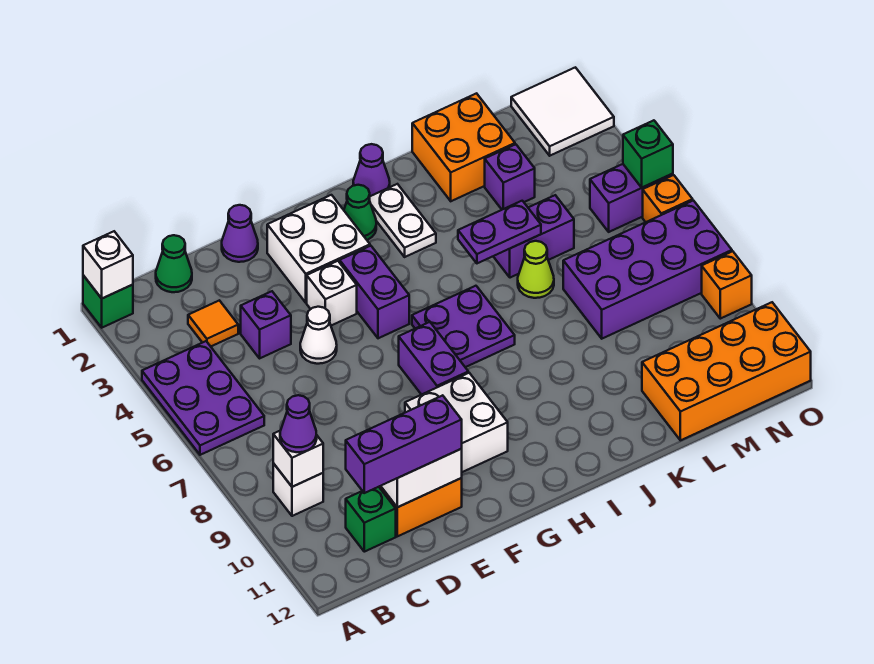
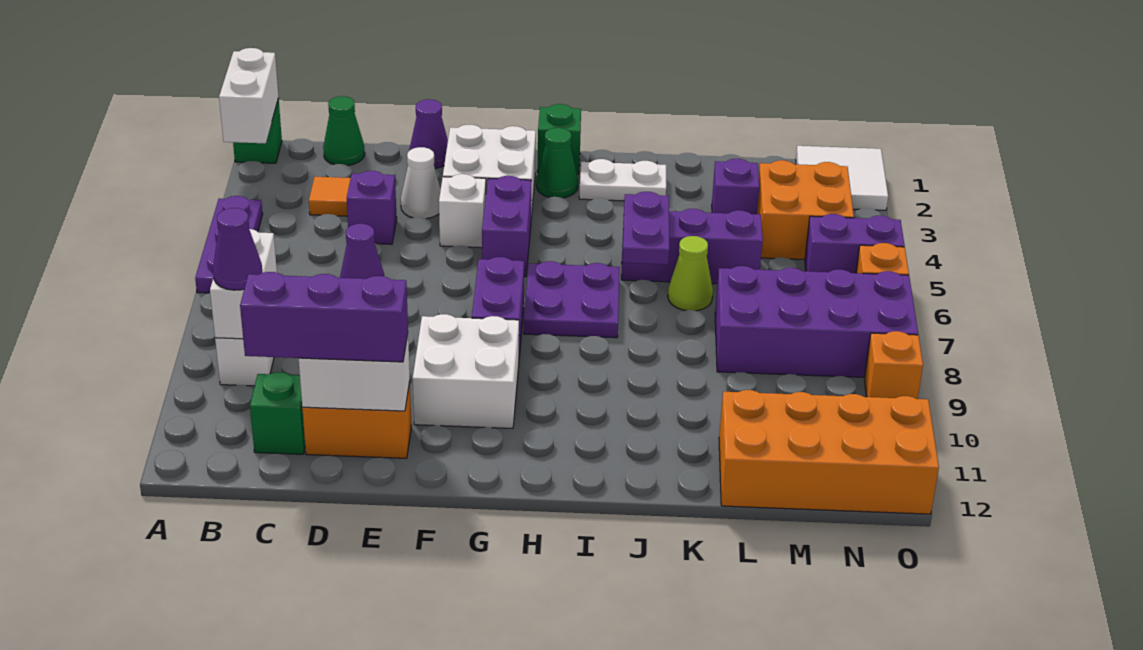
white 1x1 brick [83,231,133,298] -> white 1x2 brick [219,48,278,143]
purple 2x3 plate [142,341,264,455] -> purple 1x3 plate [195,196,263,293]
white 1x1 brick [273,430,323,487] -> white 1x2 brick [210,229,277,339]
white 1x1 cone [300,307,337,364] -> white 1x1 cone moved to [401,147,441,219]
purple 1x1 cone [353,144,390,196] -> purple 1x1 cone moved to [340,224,384,279]
white 1x2 plate [369,184,436,257] -> white 1x2 plate turned to [579,159,666,201]
purple 1x2 plate [458,201,541,263] -> purple 1x2 plate turned to [623,192,669,264]
orange 2x2 brick [412,93,515,201] -> orange 2x2 brick moved to [757,160,854,260]
purple 1x2 brick [493,195,574,278] -> purple 1x3 brick [621,209,763,284]
green 1x1 brick [623,120,673,188] -> green 1x1 brick moved to [537,104,581,174]

